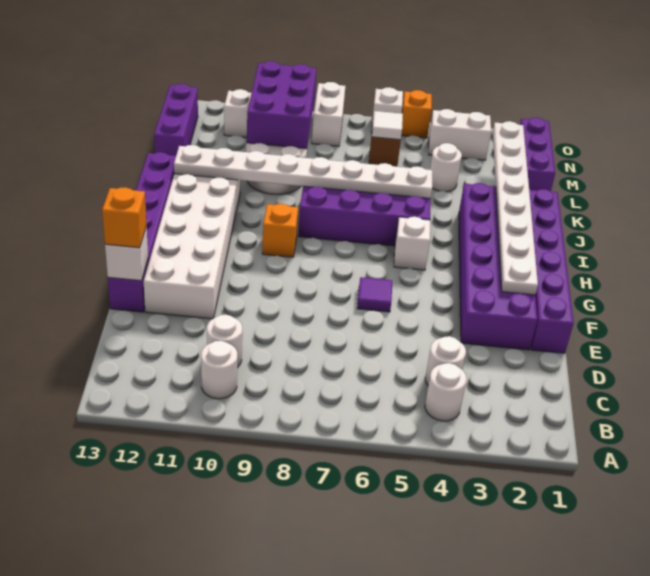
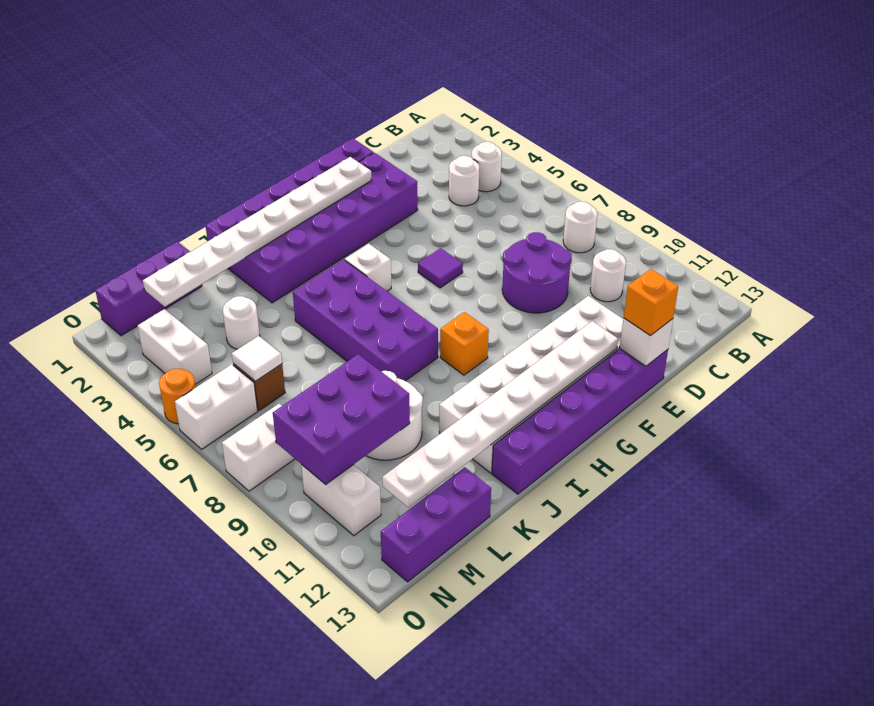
white 1x1 round brick [201,341,237,399] -> white 1x1 round brick moved to [563,201,597,253]
none -> purple 2x2 round brick [502,232,572,313]
white 1x8 plate [174,145,432,199] -> white 1x8 plate turned to [382,321,618,507]
orange 1x1 brick [401,90,432,138] -> orange 1x1 round brick [159,369,196,424]
white 1x1 brick [371,87,403,132] -> white 1x2 brick [175,364,258,449]

